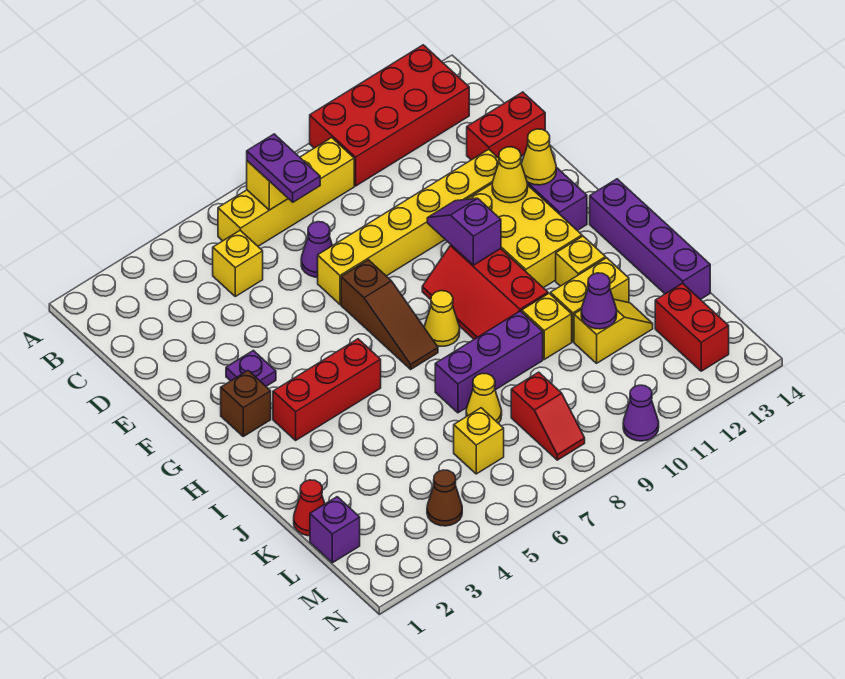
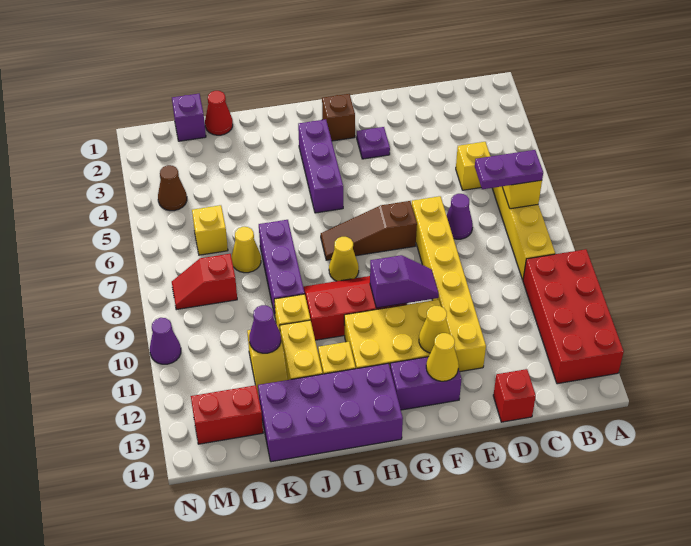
red 1x2 brick [467,92,545,160] -> red 1x1 brick [493,369,536,422]
red 1x3 brick [273,339,381,440] -> purple 1x3 brick [298,119,343,213]
purple 1x4 brick [590,179,710,299] -> purple 2x4 brick [258,363,403,462]

